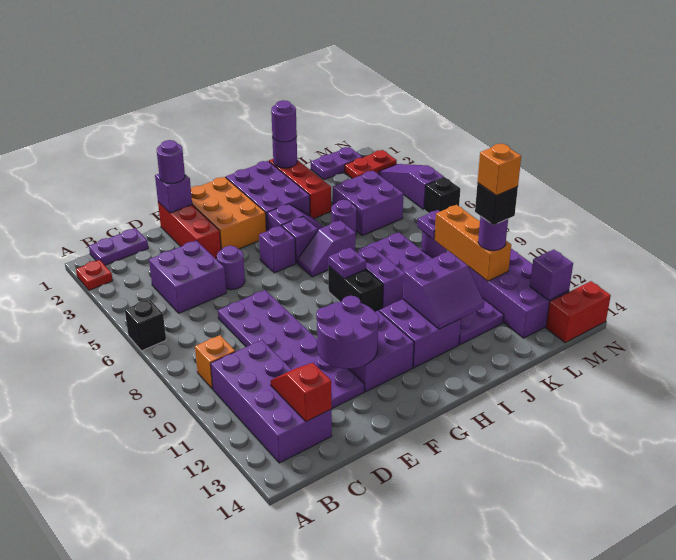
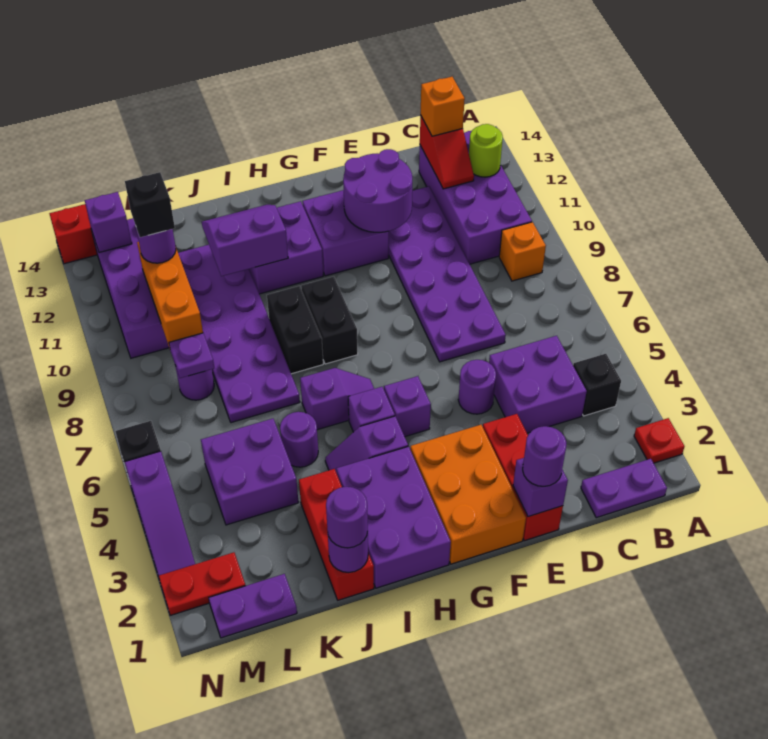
black 1x1 brick [125,299,166,351] -> black 1x1 brick moved to [573,354,621,416]
none -> lime 1x1 round brick [469,124,503,177]
purple 1x1 plate [328,247,366,279] -> none
purple 1x2 brick [358,247,404,308] -> black 1x2 brick [267,286,323,374]
orange 1x1 brick [478,143,521,196] -> orange 1x1 brick moved to [421,77,465,136]

